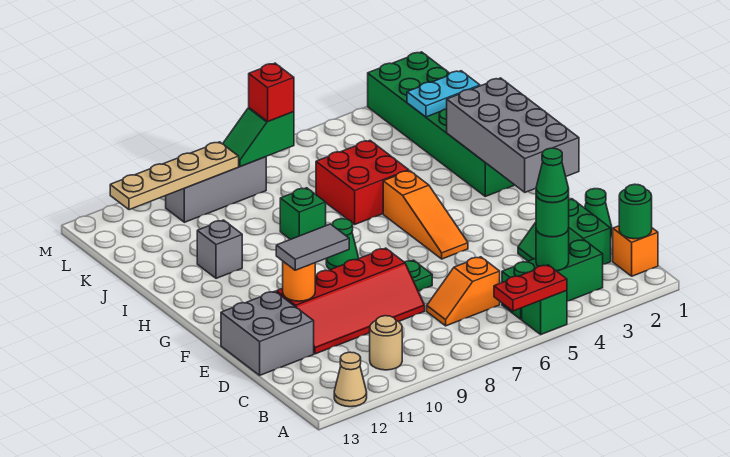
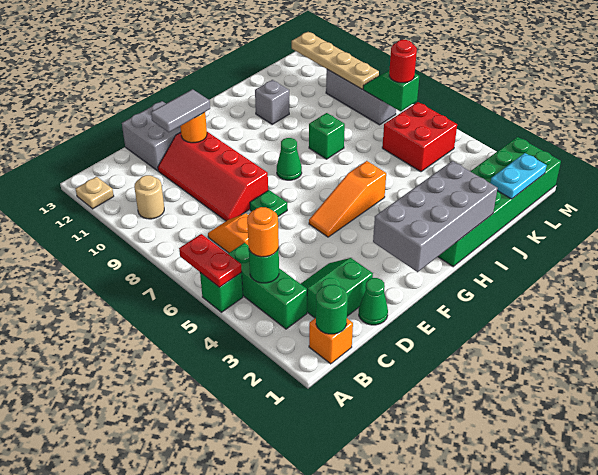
tan 1x1 cone [334,352,367,407] -> tan 1x1 plate [76,177,114,209]
green 1x1 round brick [536,195,569,237] -> orange 1x1 round brick [247,207,279,257]
green 1x1 cone [536,148,569,203] -> none
grey 1x2 tile [276,224,349,270] -> grey 1x2 tile turned to [151,89,210,132]
red 2x2 brick [316,141,409,224] -> red 2x2 brick moved to [382,102,457,172]
cyan 1x2 plate [407,71,480,117] -> cyan 1x2 plate turned to [490,153,547,199]
red 1x1 brick [249,63,294,121] -> red 1x1 round brick [389,40,417,83]

